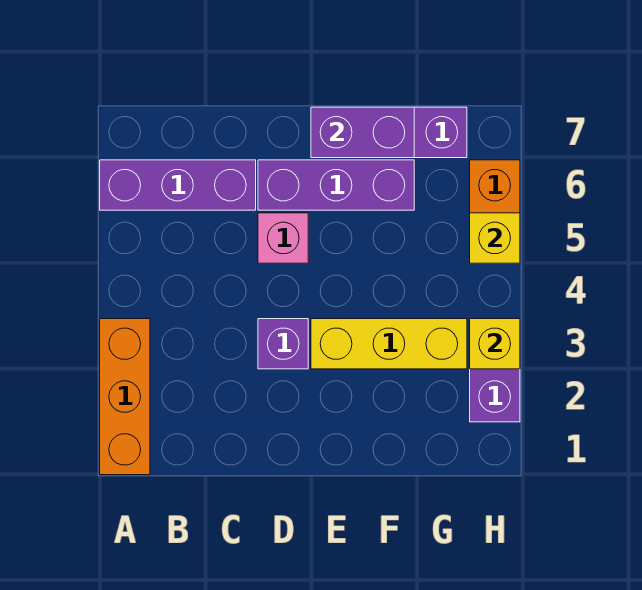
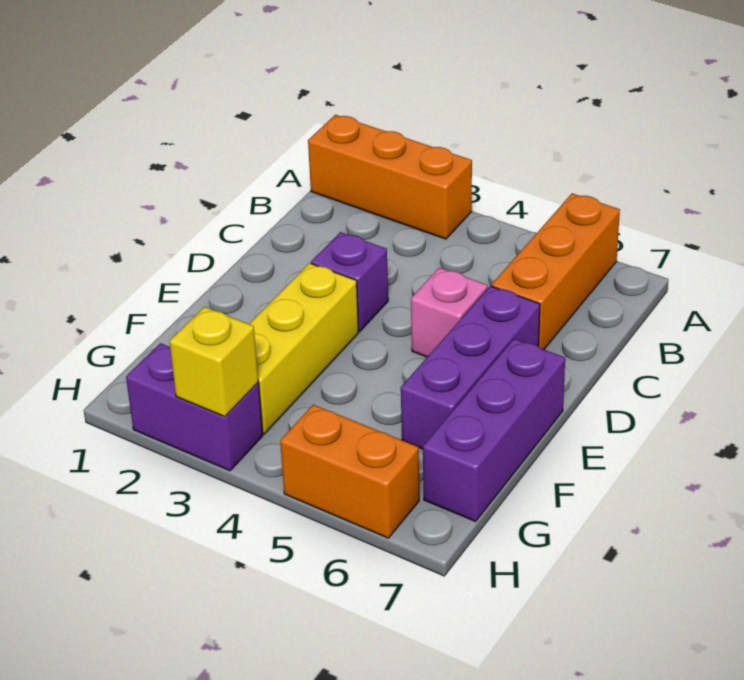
purple 1x3 brick [100,160,256,210] -> orange 1x3 brick [492,193,620,349]
purple 1x2 brick [311,107,414,158] -> none
yellow 1x1 brick [470,213,520,263] -> none

